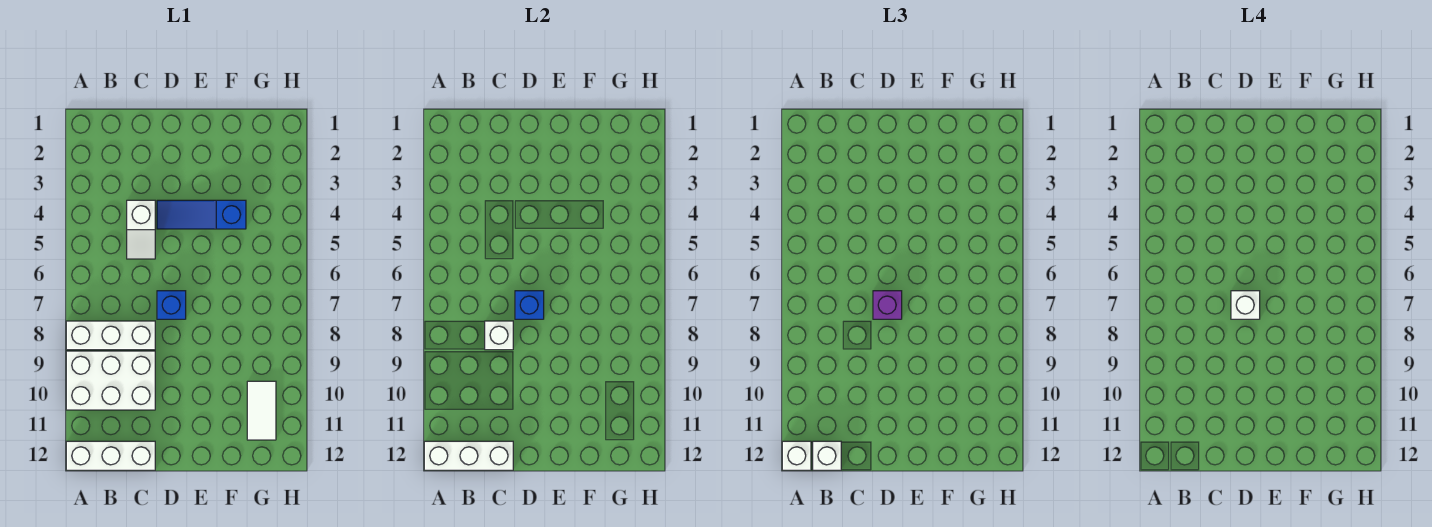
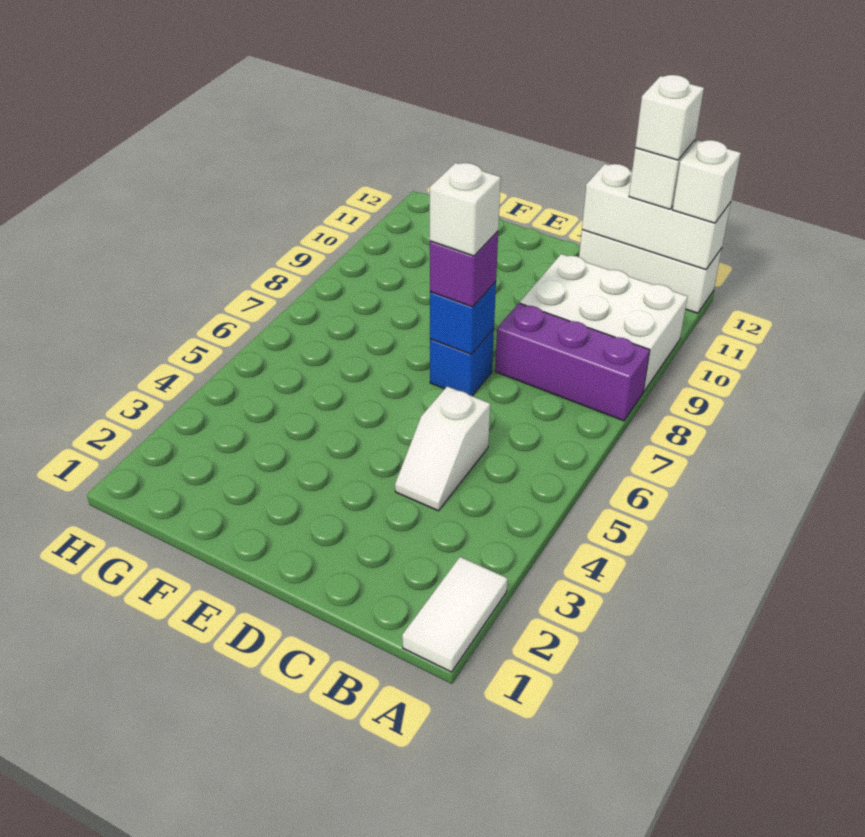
white 1x3 brick [66,321,155,350] -> purple 1x3 brick [495,303,650,421]
white 1x2 slope [127,200,155,259] -> white 1x2 slope turned to [395,386,490,511]
white 1x1 brick [485,321,513,350] -> white 1x1 brick moved to [635,75,704,160]
blue 1x3 slope [157,200,246,229] -> none
white 1x2 tile [247,381,276,440] -> white 1x2 tile moved to [402,557,508,672]

